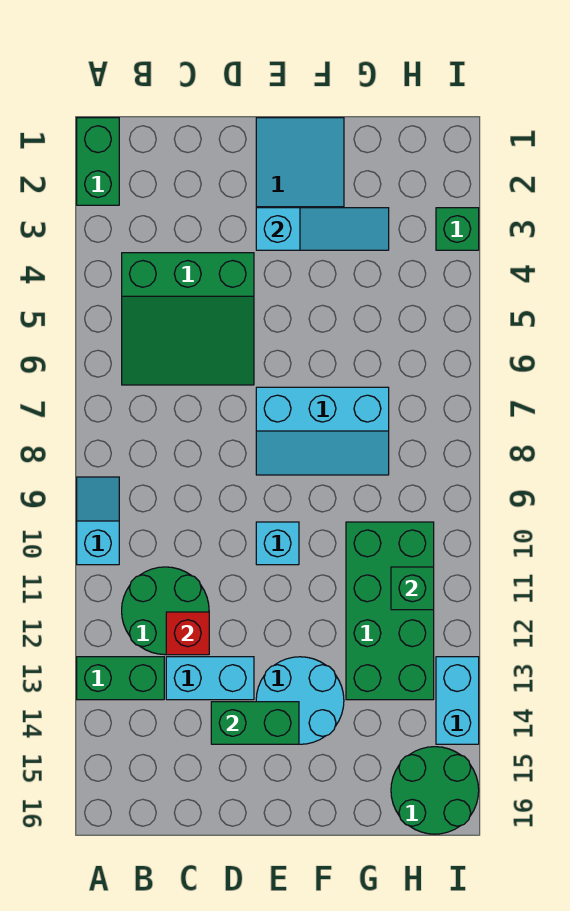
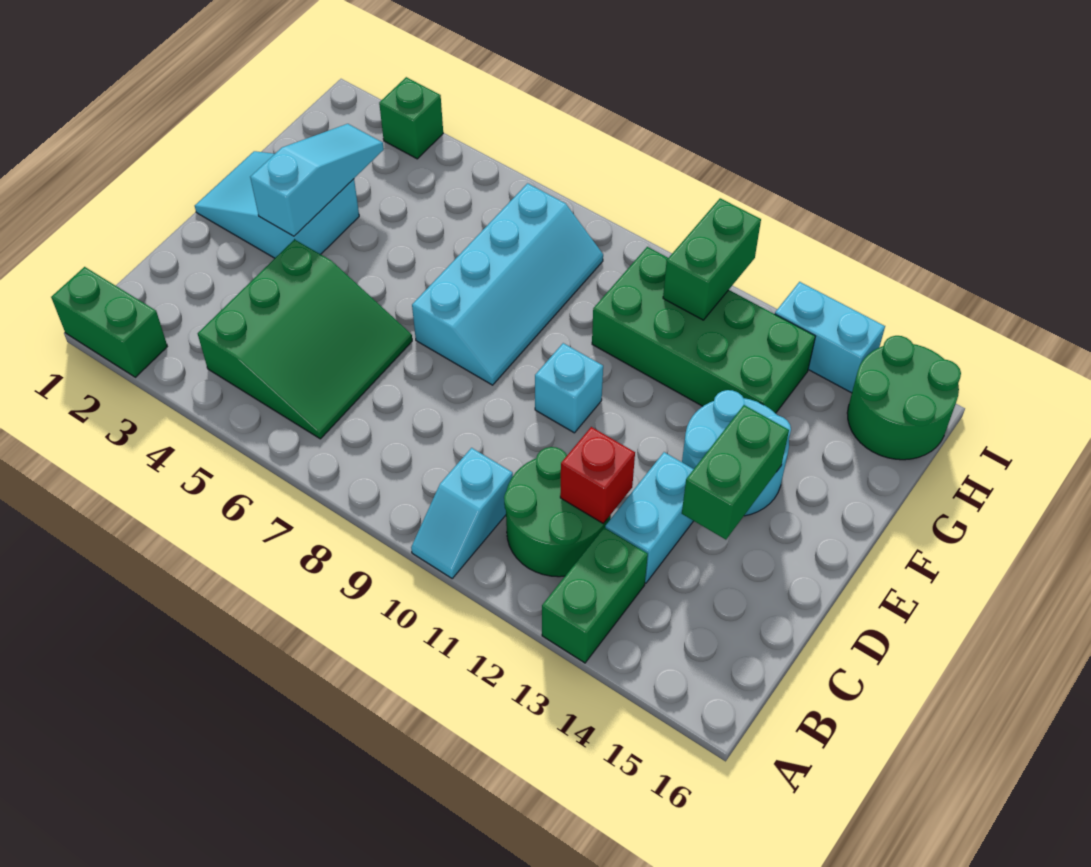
cyan 1x2 slope [77,477,119,565] -> cyan 1x2 slope turned to [411,448,513,578]
cyan 2x3 slope [256,387,389,475] -> cyan 2x4 slope [412,183,603,385]
green 1x1 brick [391,567,434,610] -> green 1x2 brick [663,198,761,320]

